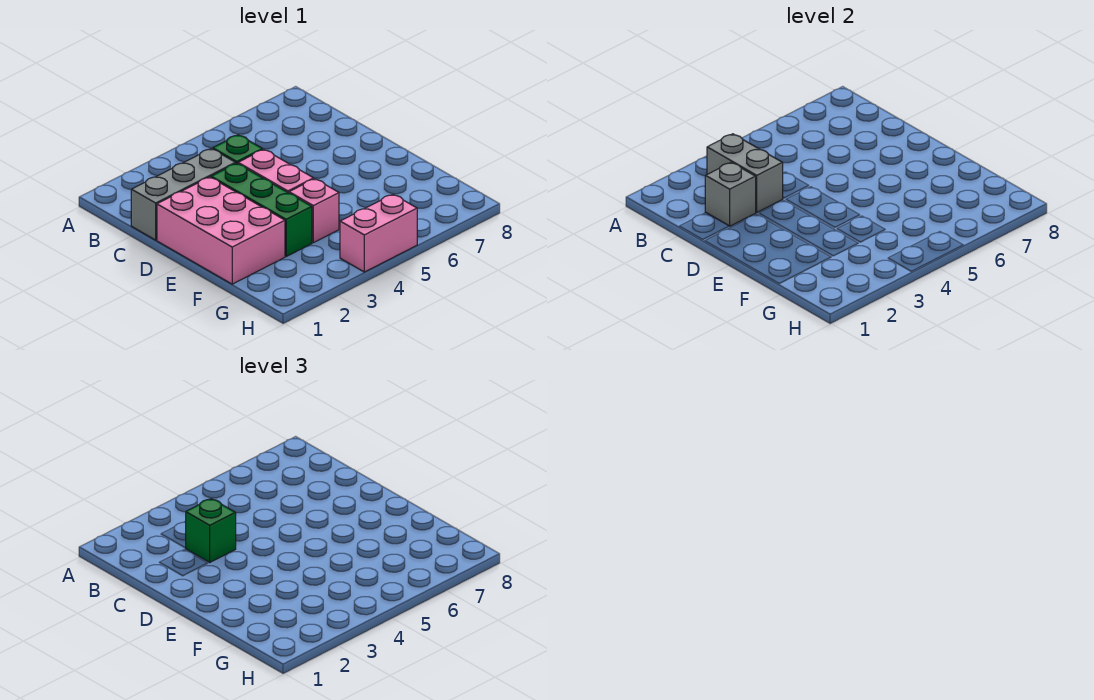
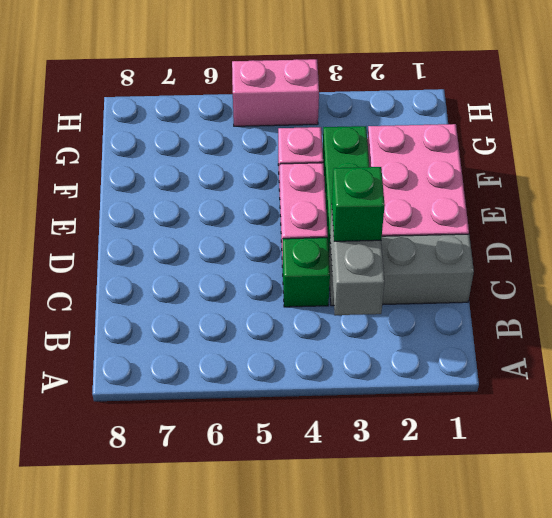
grey 1x1 brick [705,162,756,226] -> none

